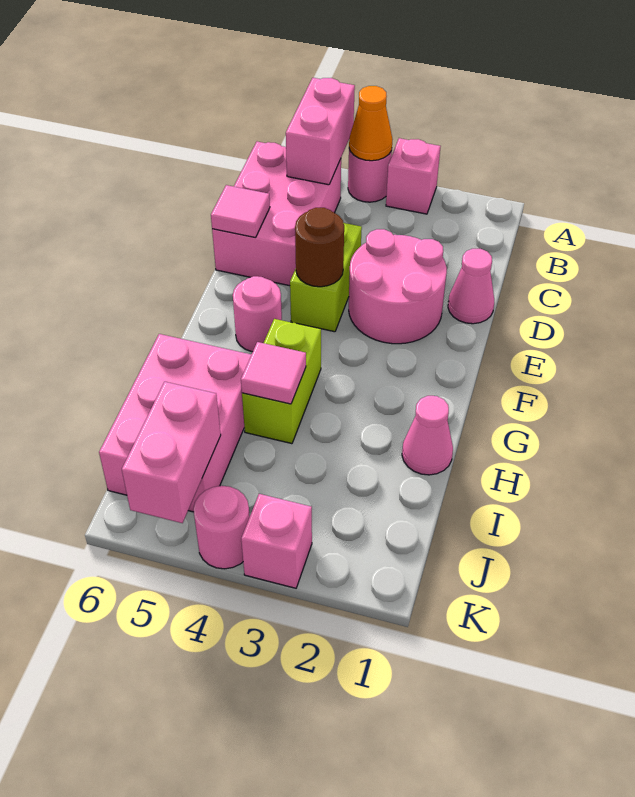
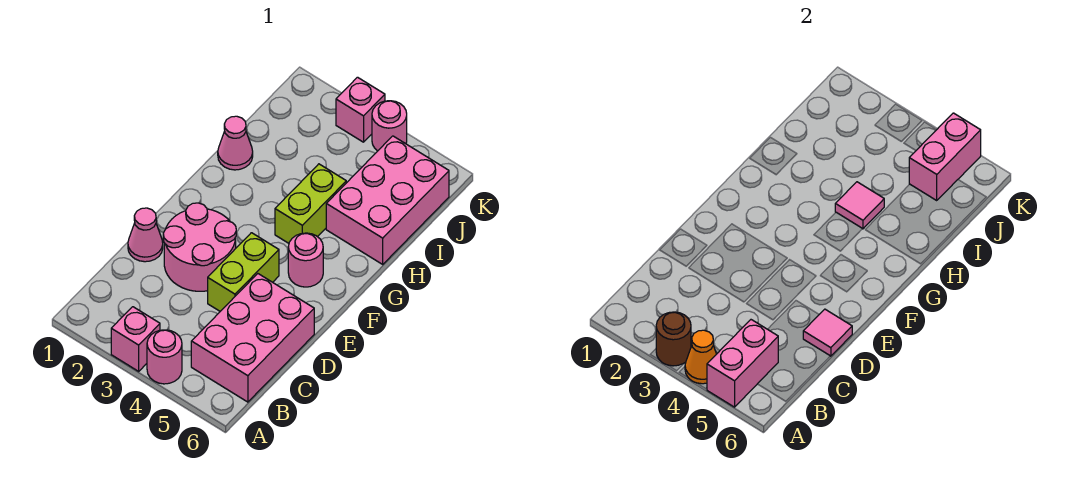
brown 1x1 round brick [295,208,344,287] -> brown 1x1 round brick moved to [656,312,691,366]

